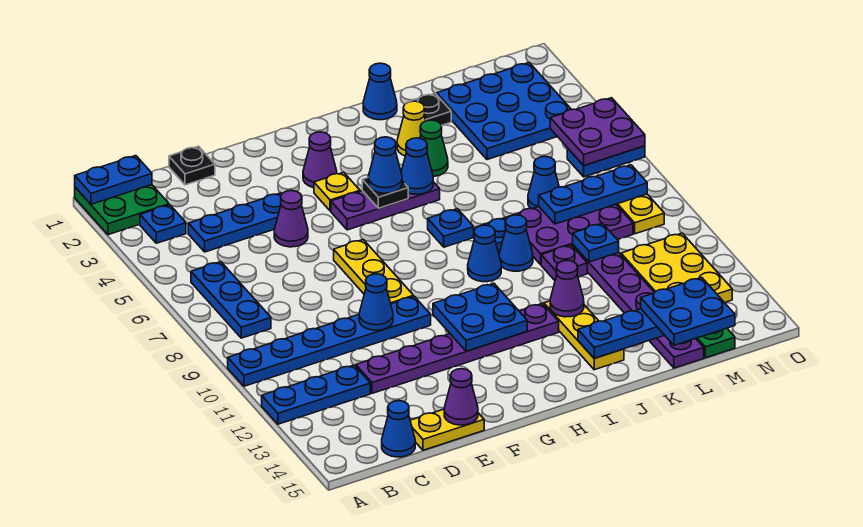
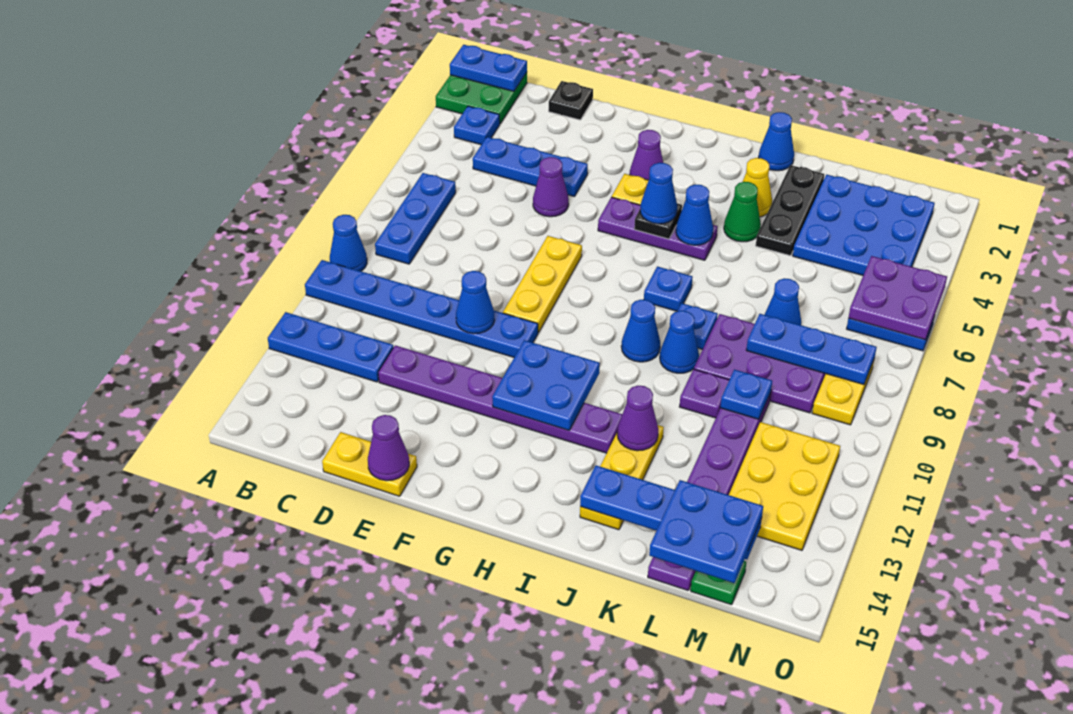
blue 1x1 cone [382,401,415,457] -> blue 1x1 cone moved to [330,215,367,271]
black 1x1 plate [405,93,451,126] -> black 1x3 plate [756,165,824,256]

